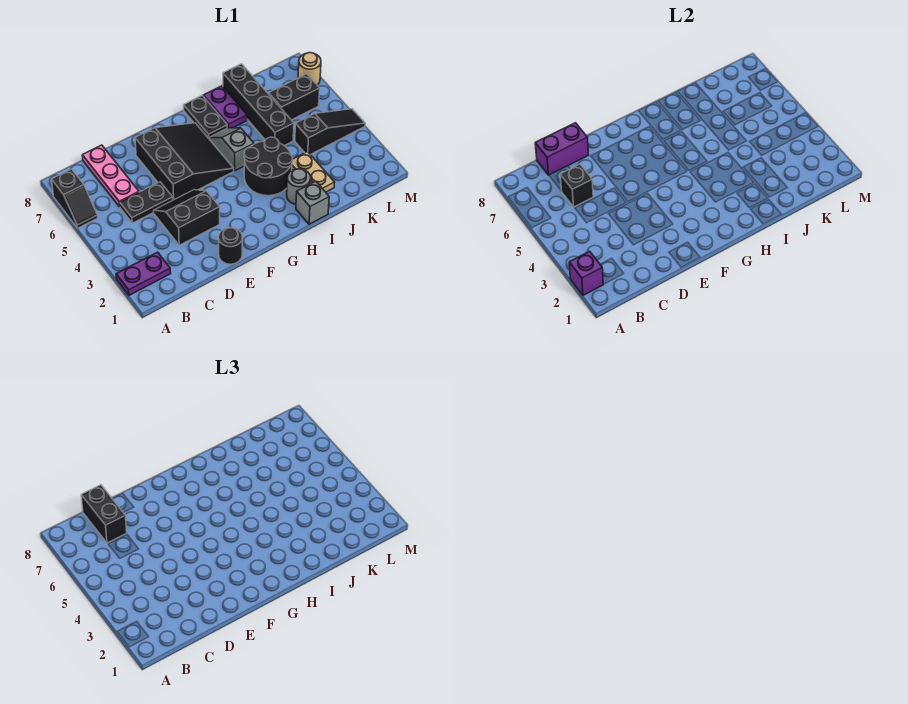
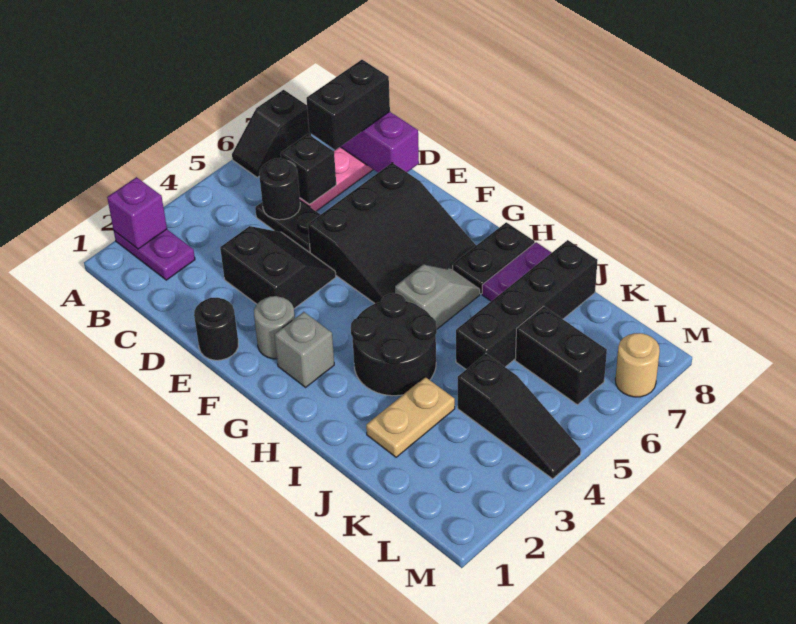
none -> black 1x1 round brick [259,158,300,220]
grey 1x1 brick [296,181,329,224] -> grey 1x1 brick moved to [274,312,334,387]
grey 1x1 round brick [287,169,311,204] -> grey 1x1 round brick moved to [254,296,295,359]

